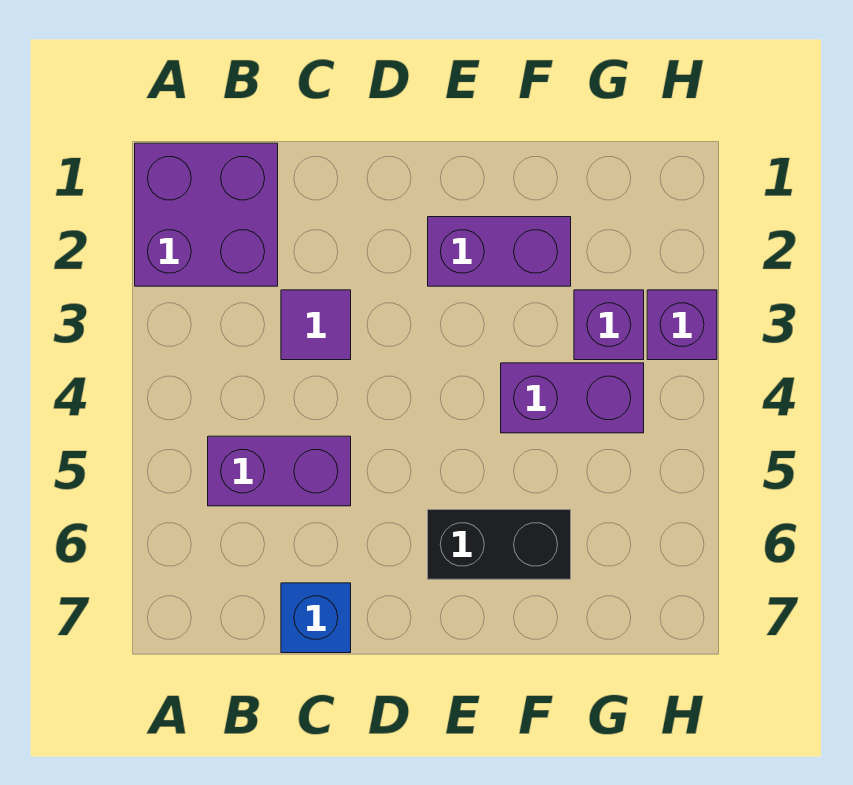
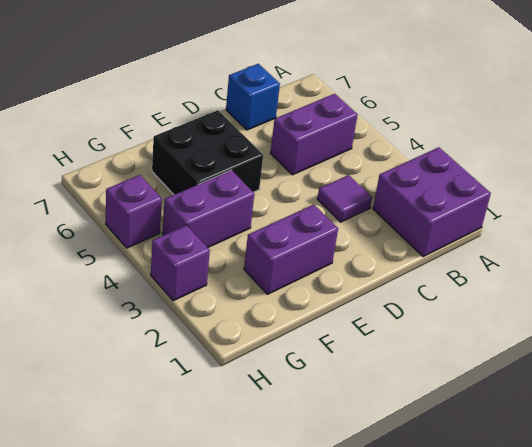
black 1x2 brick [428,510,571,579] -> black 2x2 brick [152,110,263,195]
purple 1x1 brick [574,290,644,360] -> purple 1x1 brick moved to [106,175,162,248]

